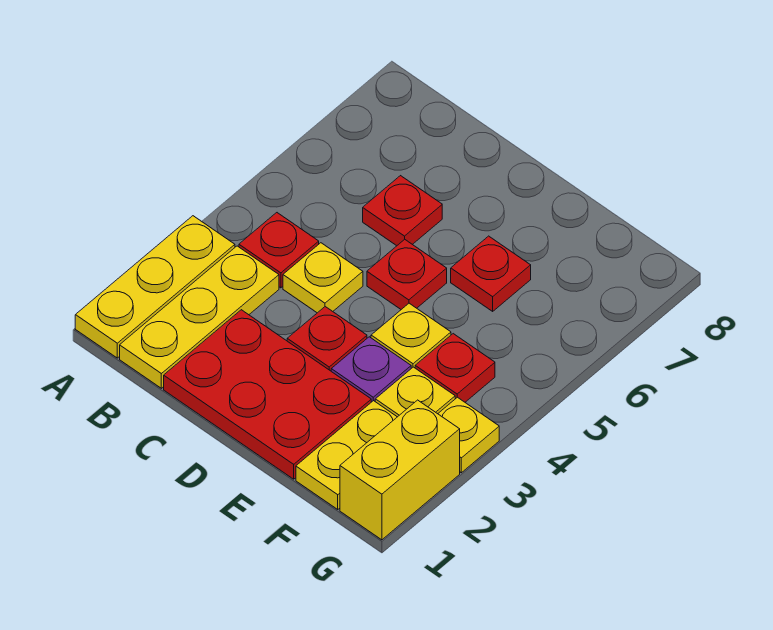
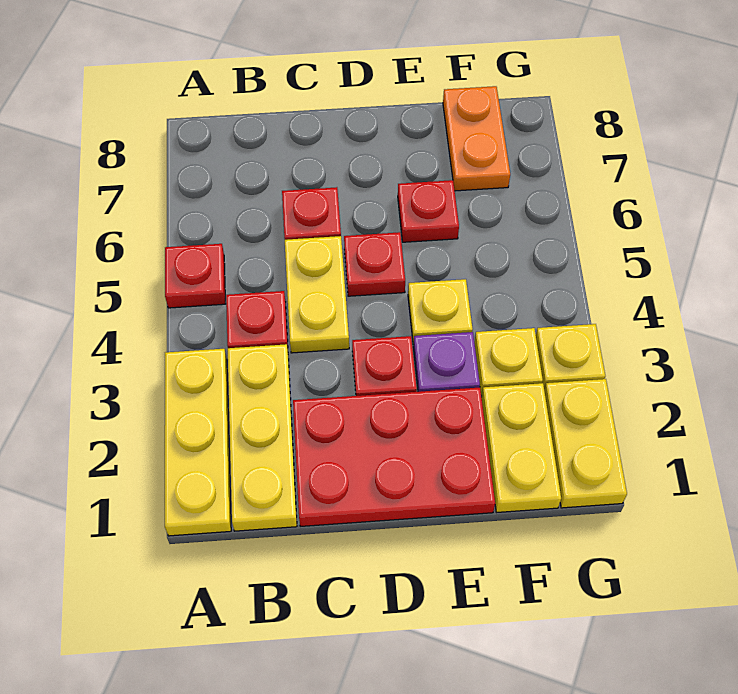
yellow 1x1 plate [283,243,363,313] -> yellow 1x2 plate [285,236,349,353]
red 1x1 plate [415,334,495,402] -> red 1x1 plate moved to [165,244,225,308]
none -> orange 1x2 plate [443,86,510,191]
yellow 1x2 brick [340,400,460,540] -> yellow 1x2 plate [544,379,627,508]

